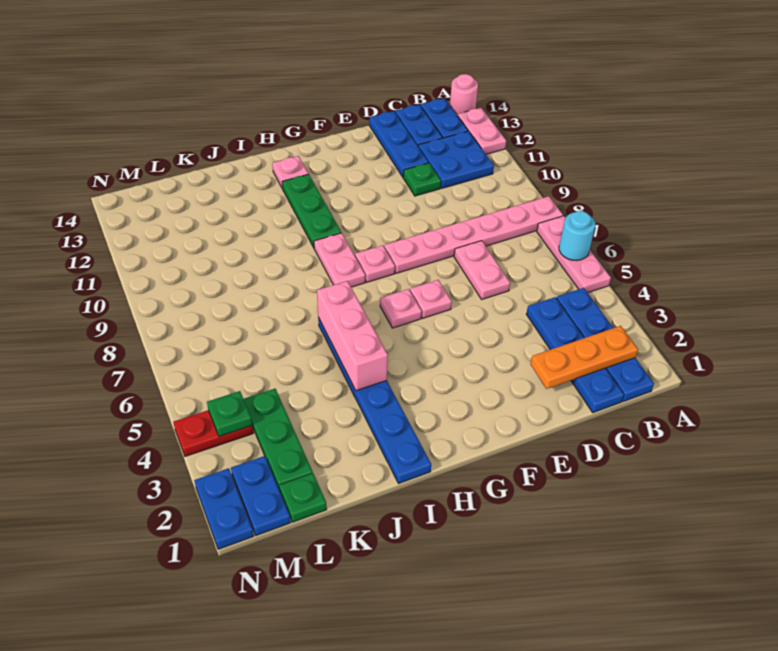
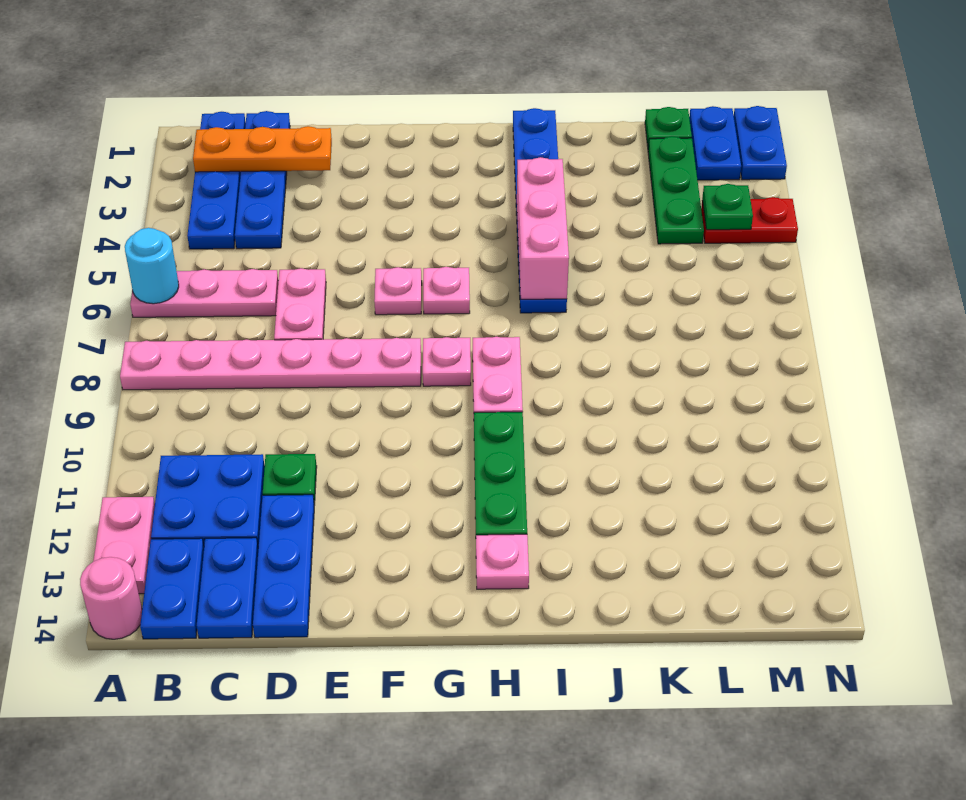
pink 1x3 plate [537,216,611,293] -> pink 1x3 plate turned to [130,269,278,317]

